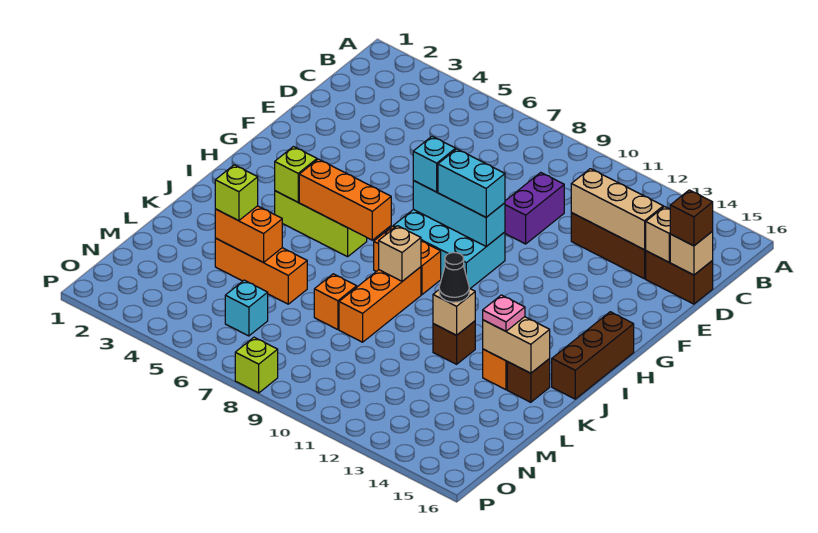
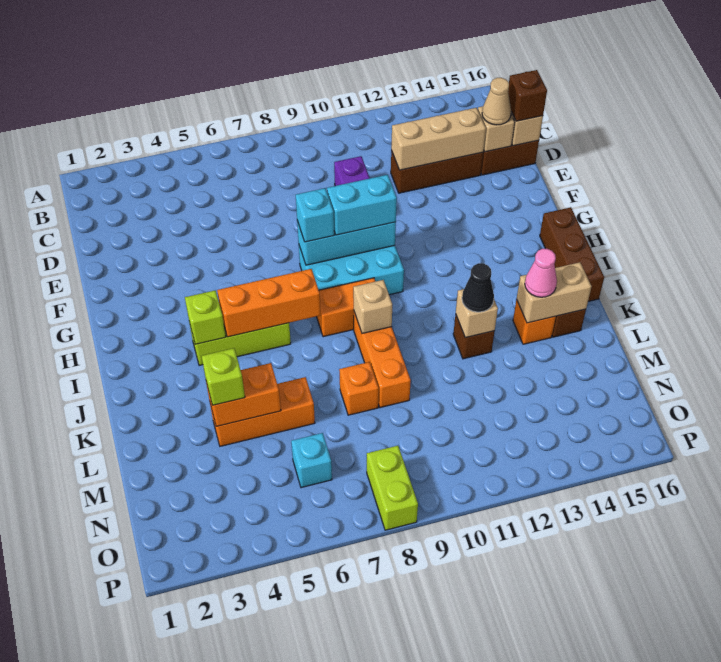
none -> tan 1x1 cone [482,78,511,125]
pink 1x1 plate [483,295,525,331] -> pink 1x1 cone [525,249,557,297]
lime 1x1 brick [235,337,278,393] -> lime 1x2 brick [367,446,418,530]

